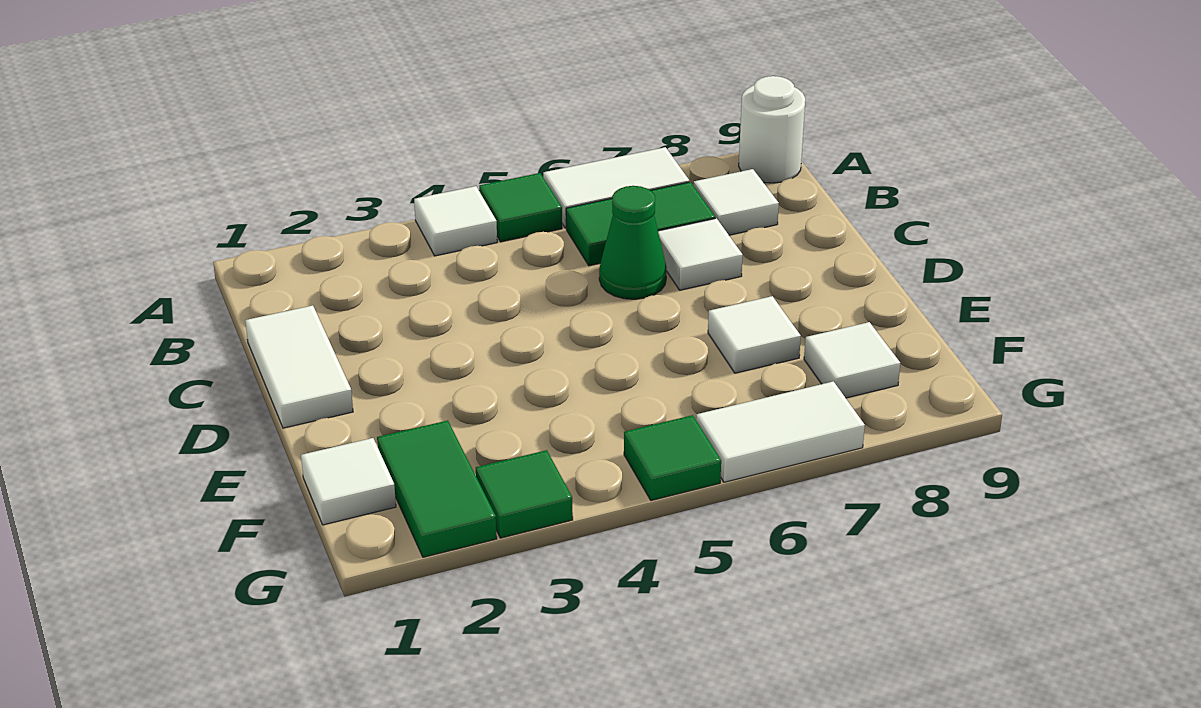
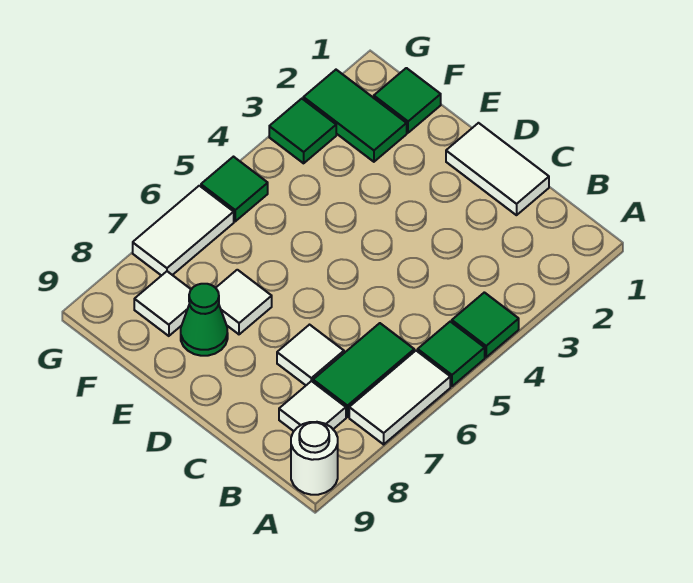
white 1x1 tile [414,186,497,256] -> green 1x1 tile [452,292,519,357]
green 1x1 cone [599,186,666,299] -> green 1x1 cone moved to [181,284,228,356]
white 1x1 tile [301,438,396,525] -> green 1x1 tile [374,68,441,133]

